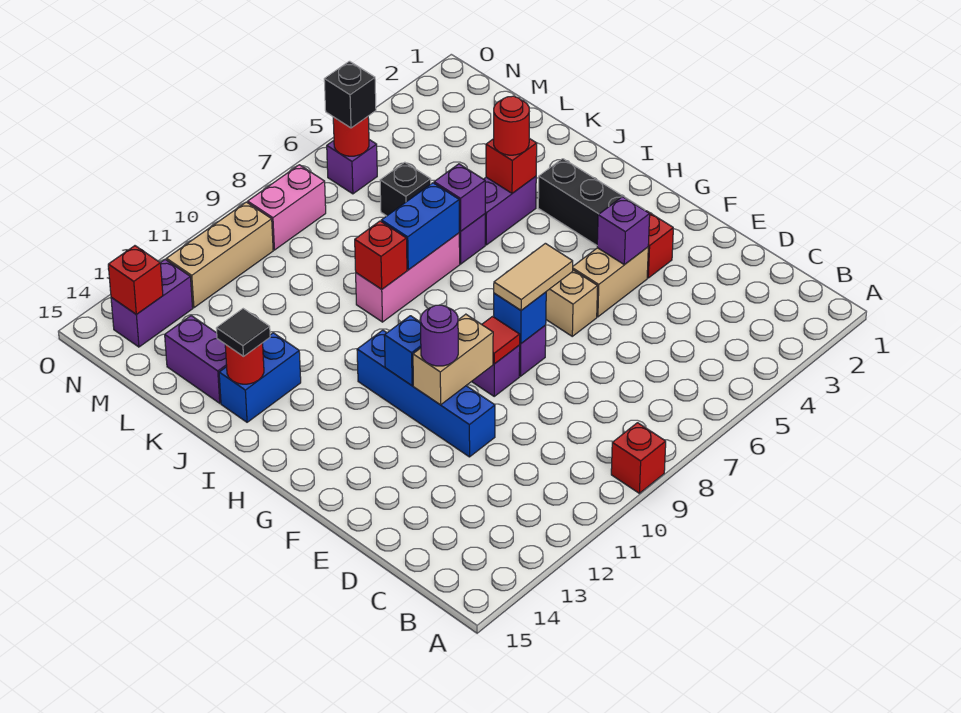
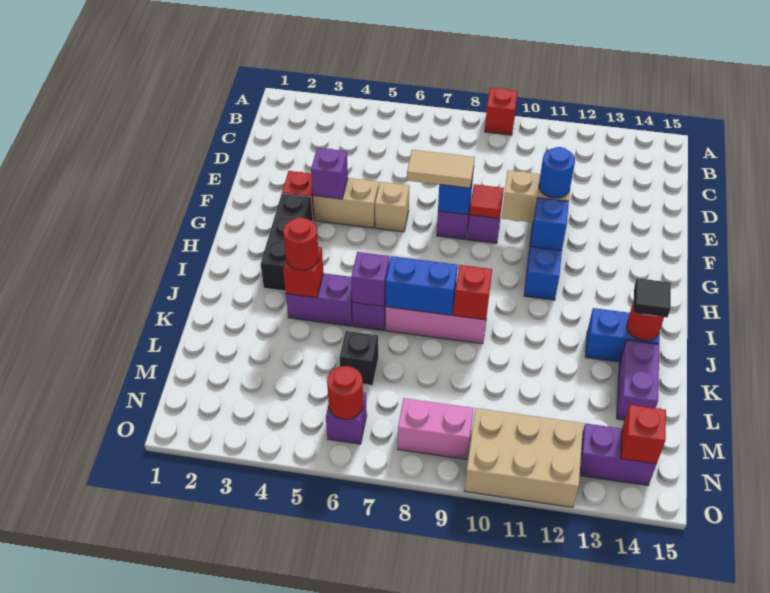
purple 1x1 round brick [420,305,458,366] -> blue 1x1 round brick [539,147,575,198]
black 1x1 brick [324,61,376,128] -> none
tan 1x3 brick [167,202,273,308] -> tan 2x3 brick [464,408,583,507]

